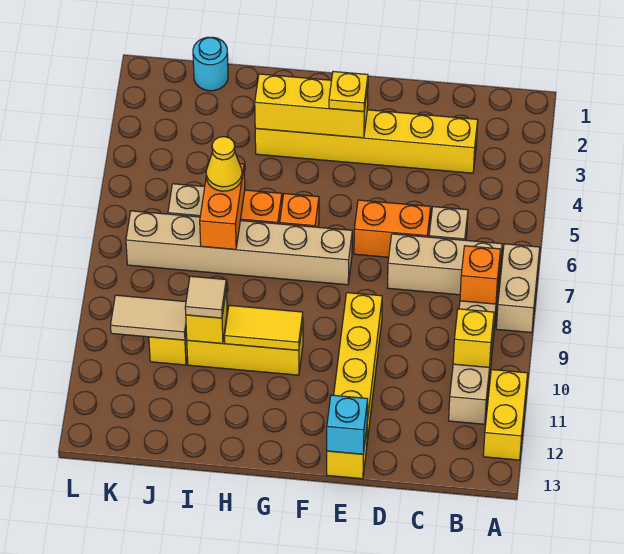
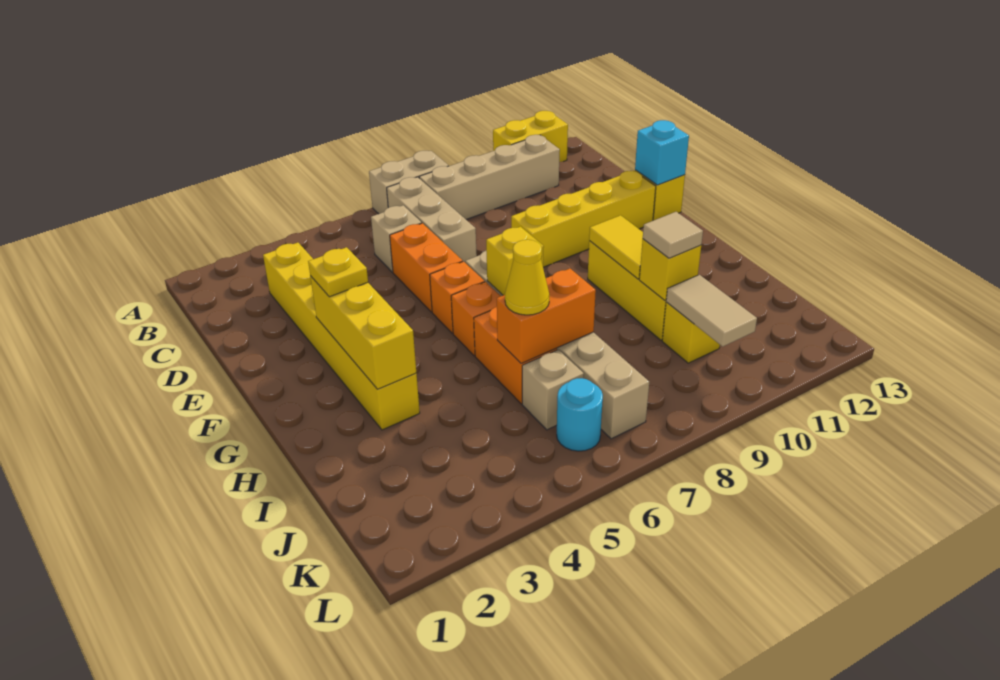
orange 1x1 brick [460,246,501,304] -> orange 1x1 brick moved to [430,261,485,333]
yellow 1x1 brick [453,309,494,368] -> yellow 1x1 brick moved to [486,227,544,295]
cyan 1x1 round brick [193,37,228,91] -> cyan 1x1 round brick moved to [557,378,603,451]

